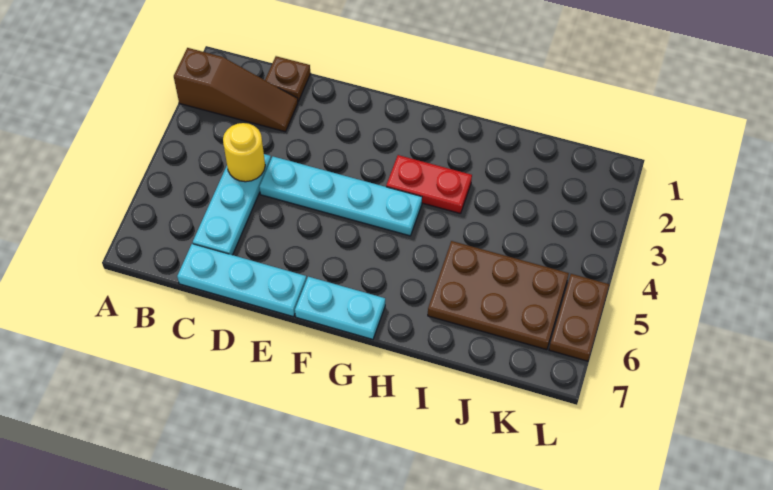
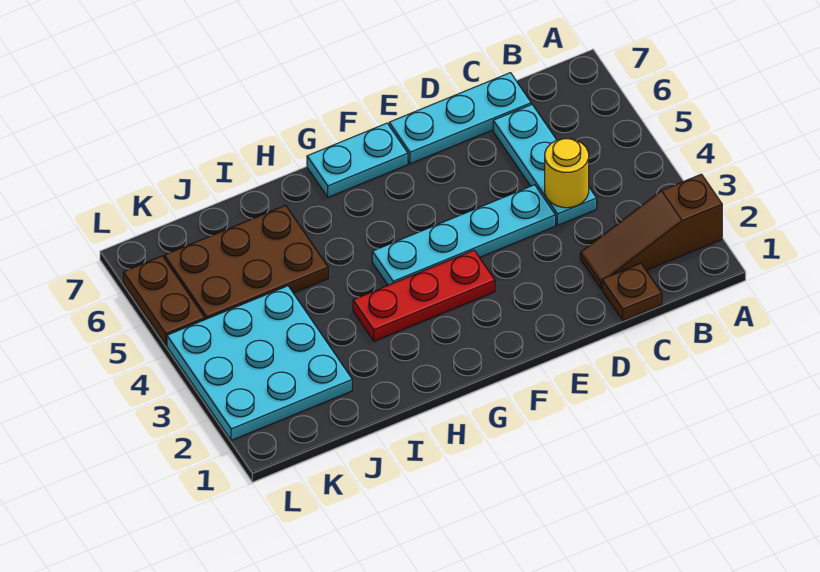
red 1x2 plate [386,155,472,214] -> red 1x3 plate [353,250,495,341]
none -> cyan 3x3 plate [167,286,352,440]

